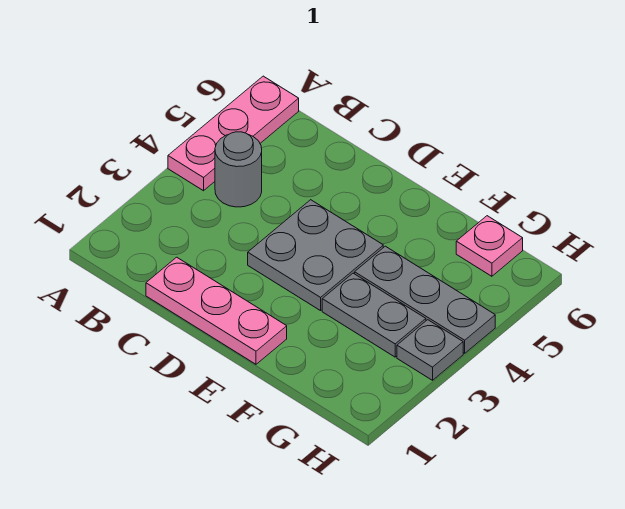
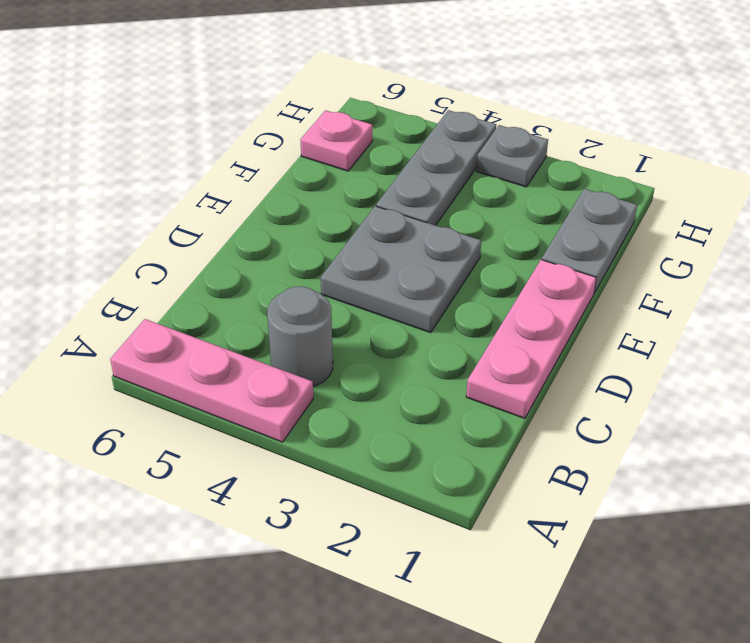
grey 1x2 plate [322,273,426,357] -> grey 1x2 plate moved to [542,189,637,293]

